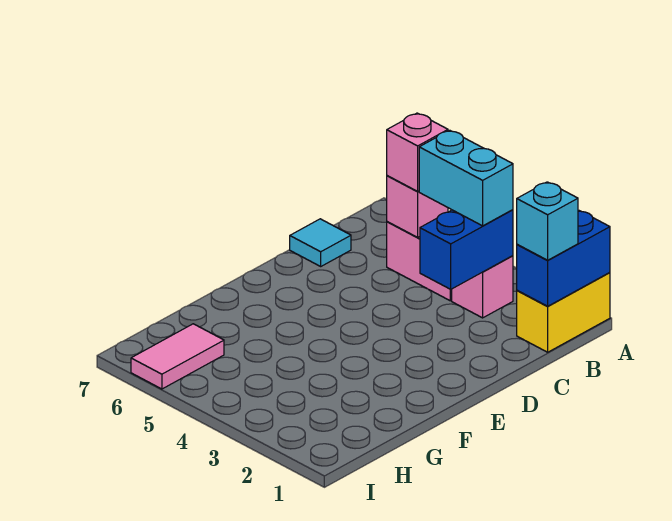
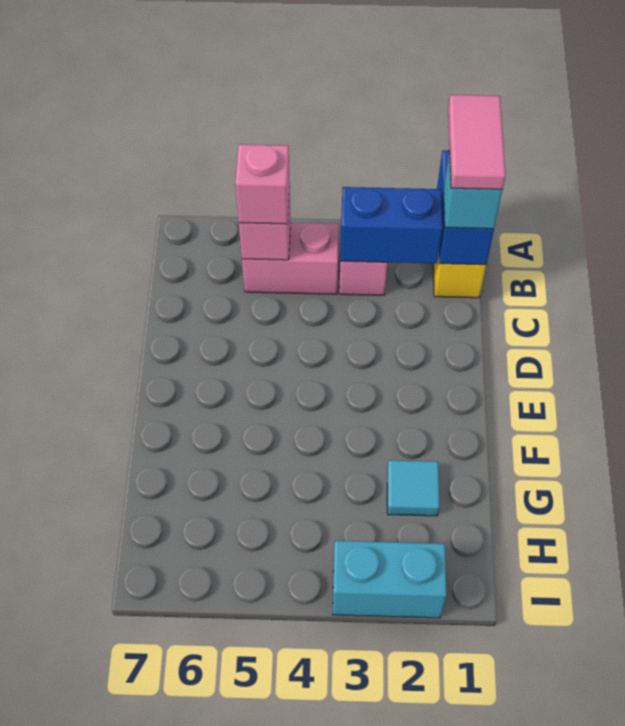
blue 1x2 brick [420,210,513,289] -> blue 1x2 brick turned to [340,187,442,263]
cyan 1x2 brick [419,130,513,226] -> cyan 1x2 brick moved to [333,541,447,618]
cyan 1x1 tile [290,219,351,266] -> cyan 1x1 tile moved to [387,460,439,516]
pink 1x2 tile [131,324,224,389] -> pink 1x2 tile moved to [448,95,505,189]

